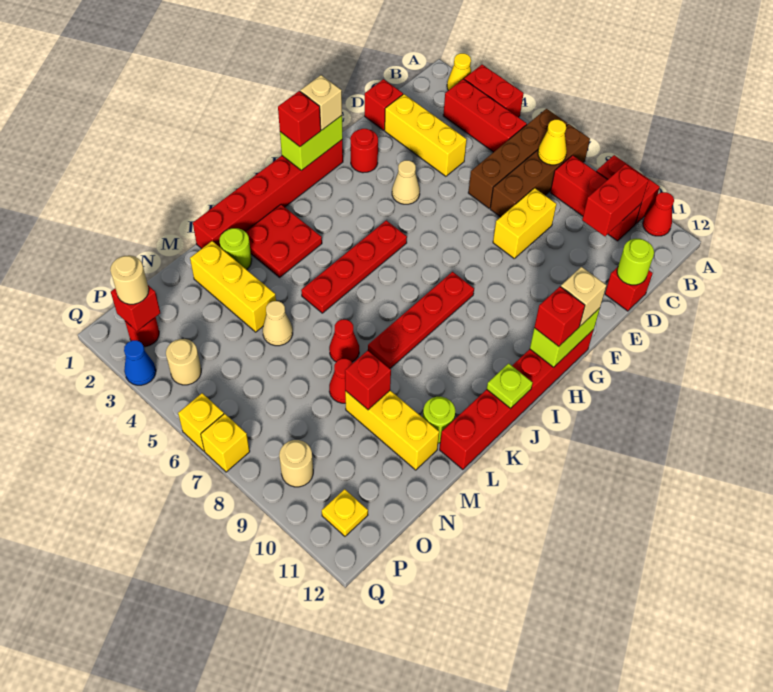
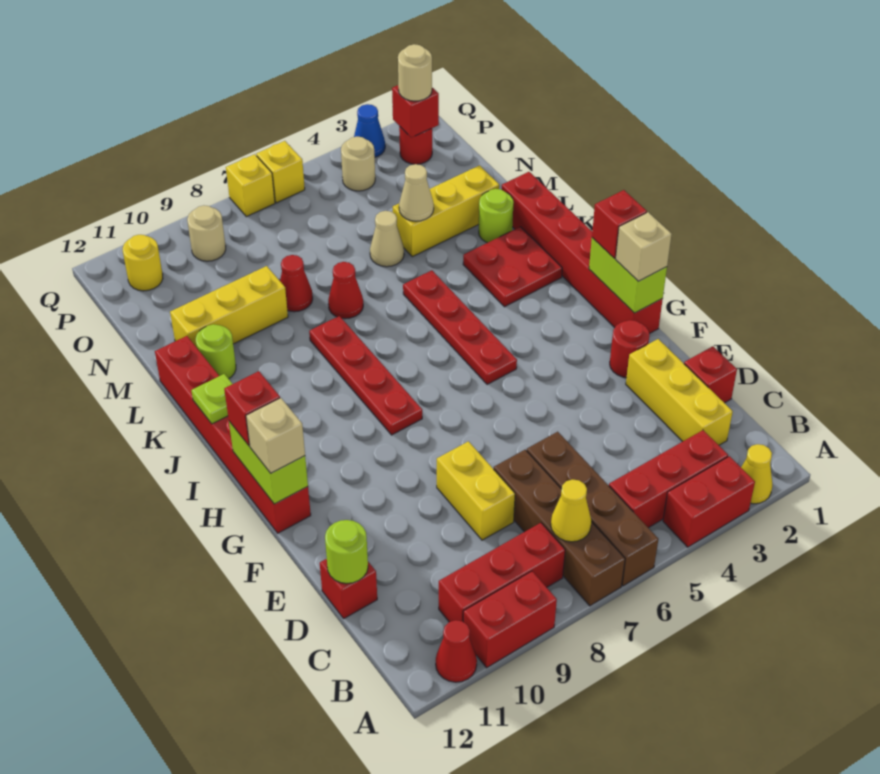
red 1x2 brick [582,164,648,236] -> none
yellow 1x3 brick [385,94,467,176] -> yellow 1x3 brick turned to [626,339,733,445]
tan 1x1 cone [392,160,420,204] -> tan 1x1 cone moved to [399,164,434,221]
red 1x1 brick [345,350,391,410] -> none
yellow 1x1 plate [322,489,368,536] -> yellow 1x1 round brick [123,235,163,291]

